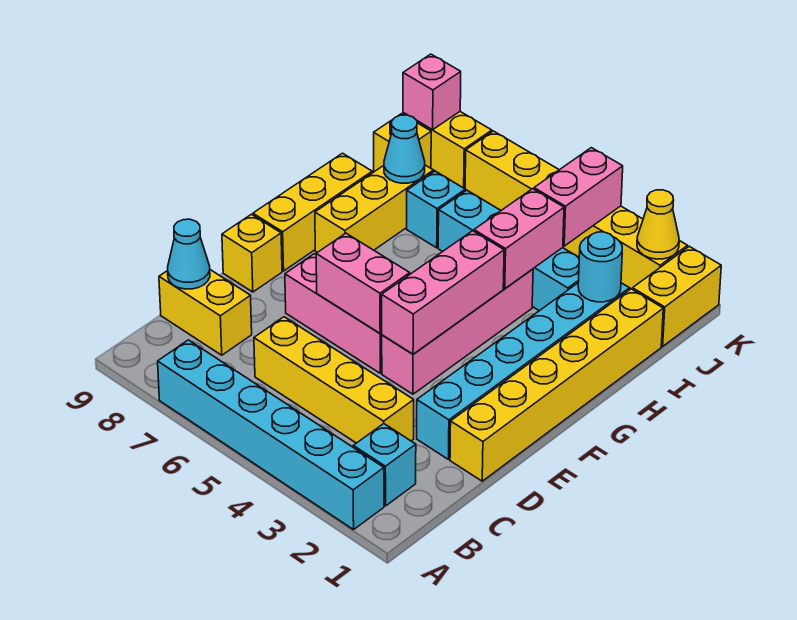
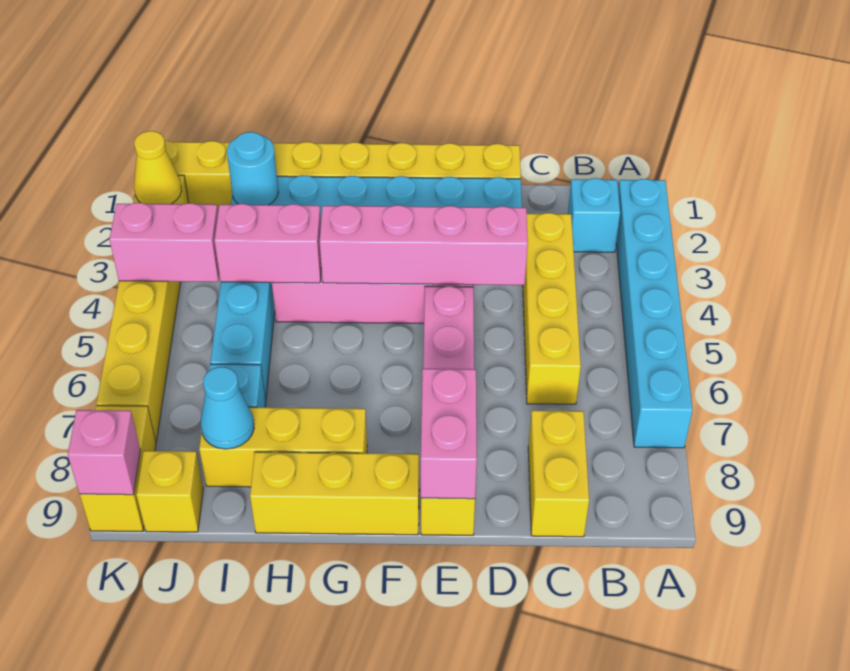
cyan 1x1 cone [168,219,210,289] -> none
pink 1x3 brick [382,231,504,354] -> pink 1x4 brick [320,205,528,285]
pink 1x2 brick [316,233,410,333] -> pink 1x2 brick moved to [421,369,477,499]

